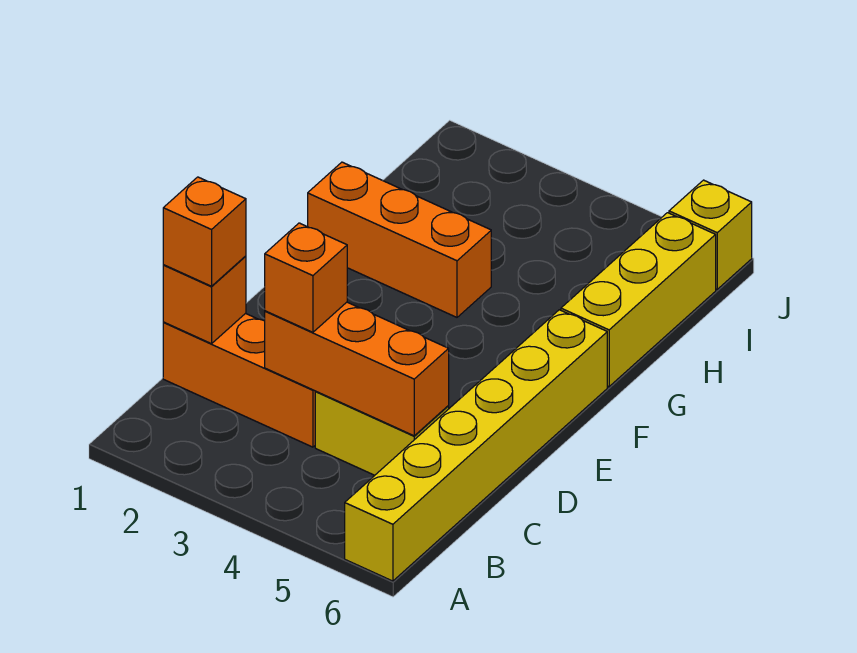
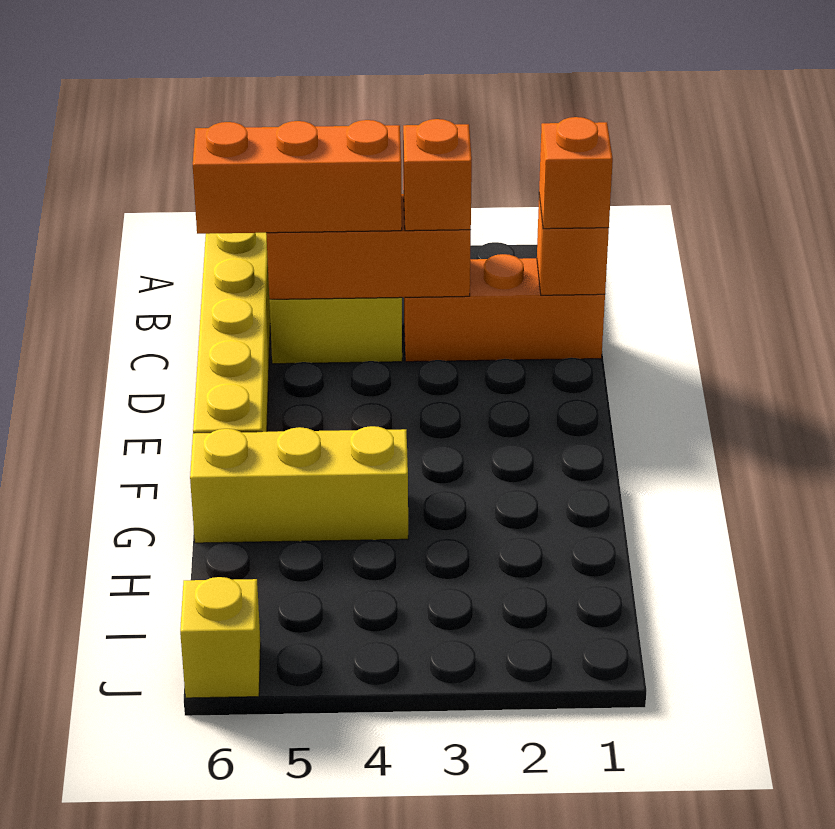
orange 1x3 brick [308,162,491,317] -> orange 1x3 brick moved to [193,120,402,234]
yellow 1x3 brick [561,213,716,387] -> yellow 1x3 brick turned to [190,426,408,543]

